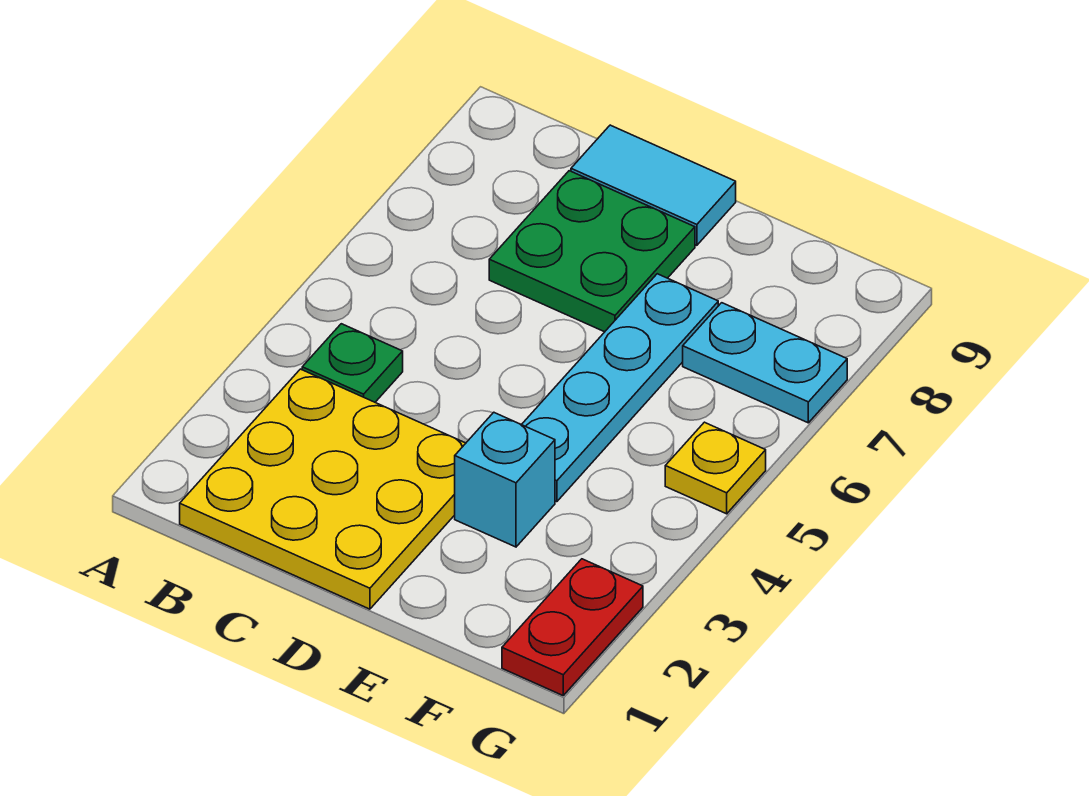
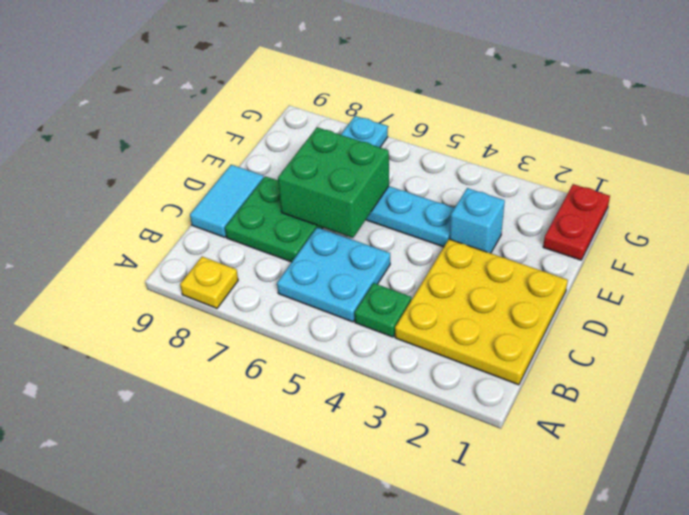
none -> cyan 2x2 plate [277,227,390,322]
none -> green 2x2 brick [278,127,389,238]
red 1x2 plate [502,559,643,695] -> red 1x2 plate turned to [543,184,610,260]
yellow 1x1 plate [665,422,766,514] -> yellow 1x1 plate moved to [180,257,238,308]

